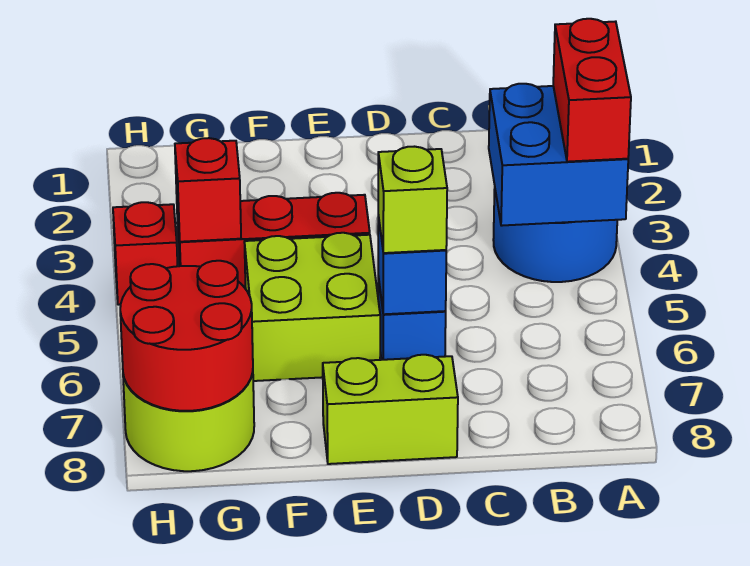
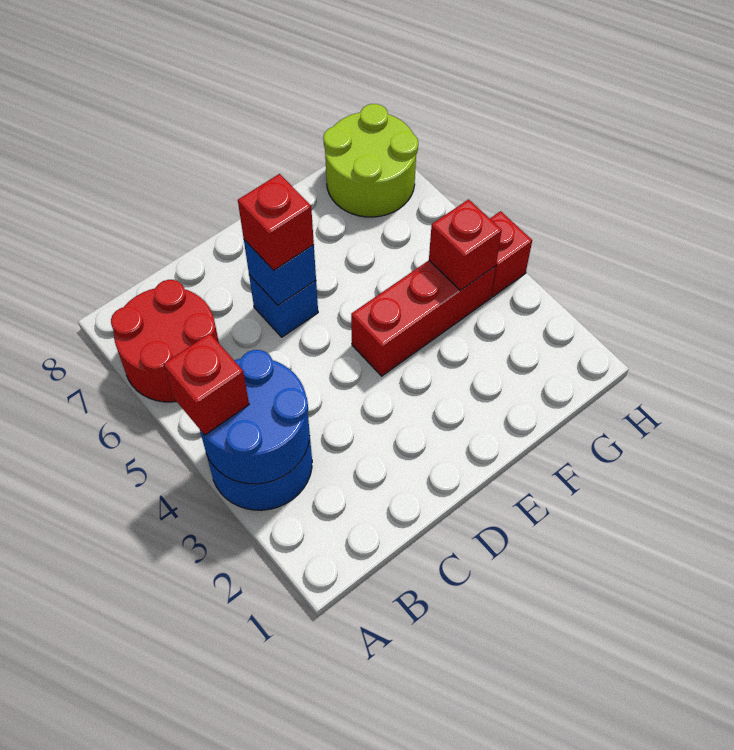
blue 2x2 brick [489,84,628,226] -> blue 2x2 round brick [200,350,310,484]
red 1x2 brick [553,19,631,162] -> red 1x1 brick [164,333,249,435]
lime 1x1 brick [378,147,447,253] -> red 1x1 brick [238,174,314,270]
lime 1x2 brick [323,355,458,464] -> none
lime 2x2 brick [244,233,380,381] -> none
red 2x2 round brick [120,261,253,411] -> red 2x2 round brick moved to [111,280,219,402]

